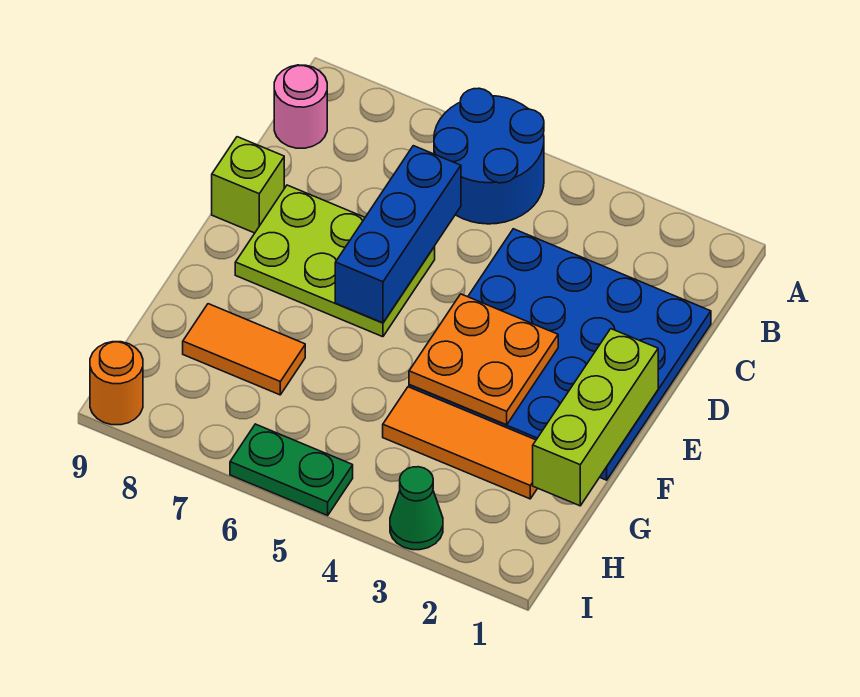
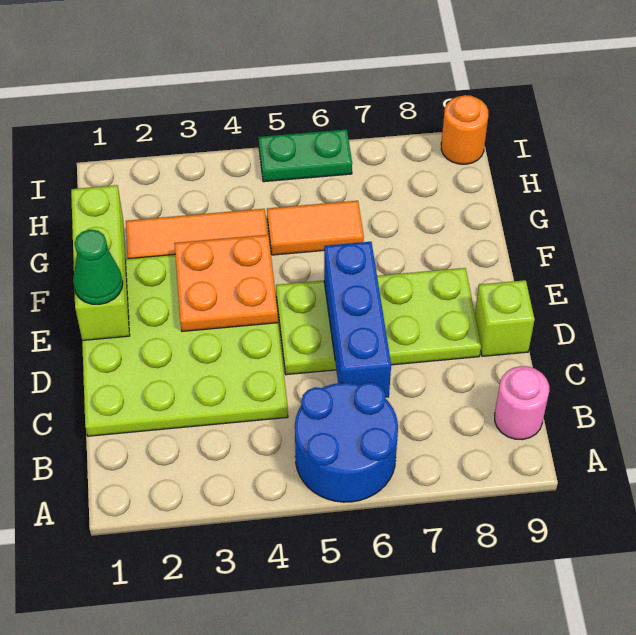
blue 4x4 plate [409,229,711,480] -> lime 4x4 plate [82,254,288,436]
lime 2x3 plate [235,185,435,337] -> lime 2x4 plate [276,268,481,375]
orange 1x2 tile [183,304,305,395] -> orange 1x2 tile moved to [267,201,364,255]
green 1x1 cone [390,467,443,550] -> green 1x1 cone moved to [73,230,123,304]

